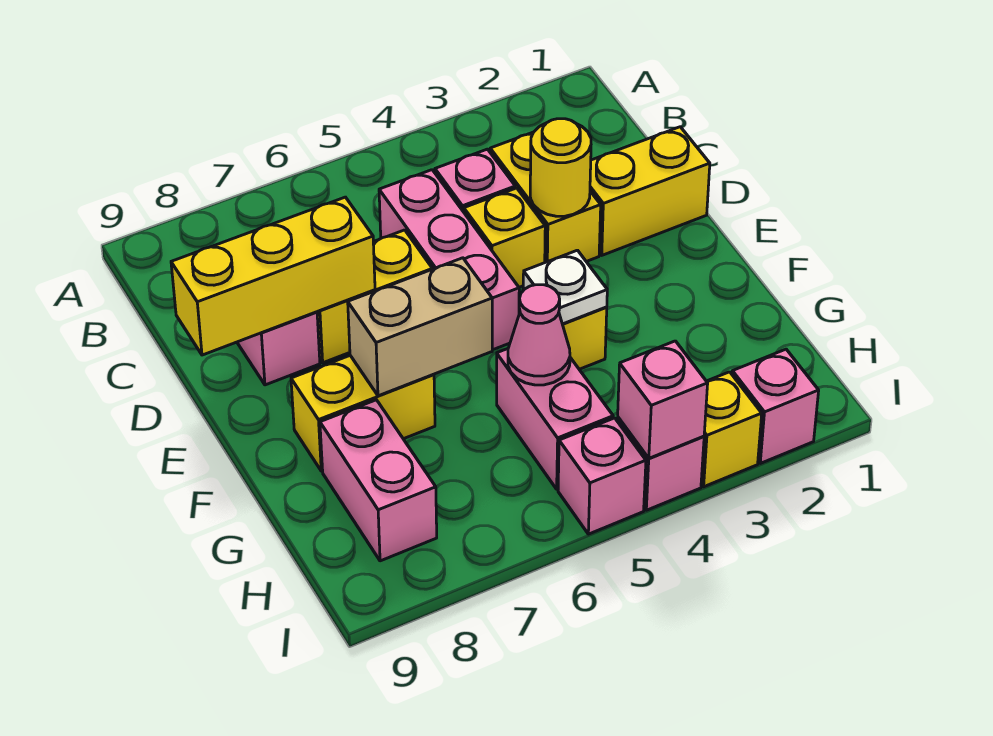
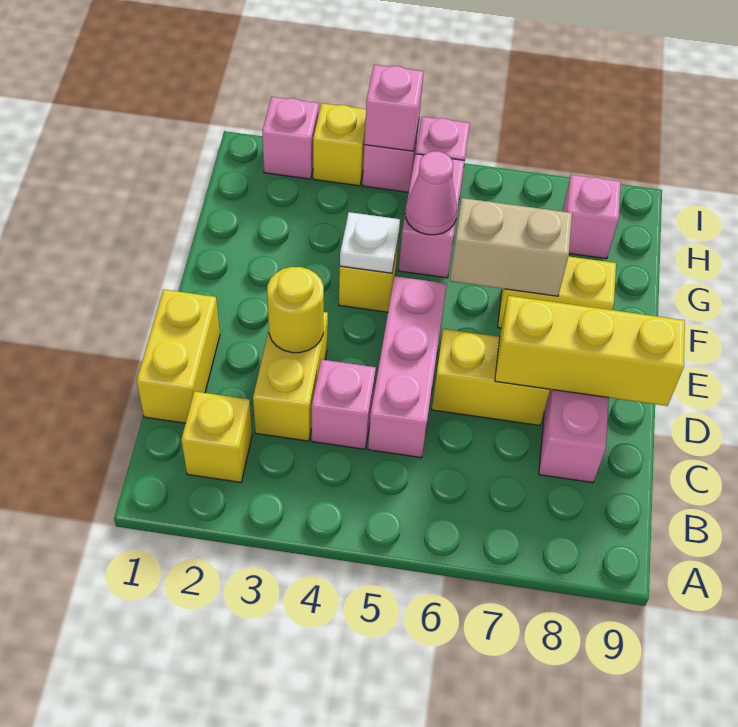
yellow 1x2 brick [590,127,710,255] -> yellow 1x2 brick turned to [137,290,220,423]
yellow 1x1 brick [464,188,545,287] -> yellow 1x1 brick moved to [181,391,252,482]
pink 1x2 brick [320,400,437,561] -> pink 1x1 brick [562,175,621,259]

